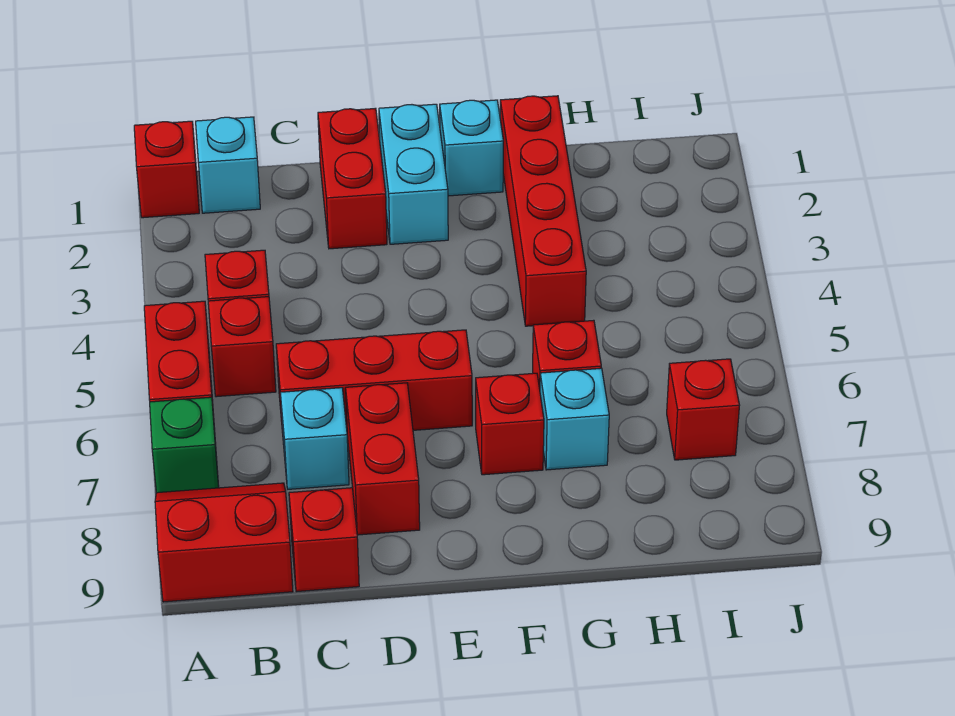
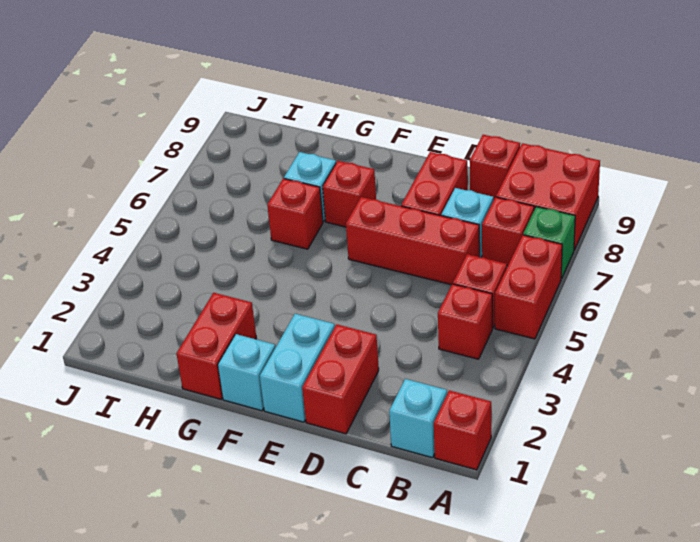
red 2x2 slope [155,483,293,602] -> red 2x2 brick [496,143,600,250]
red 1x4 brick [500,96,586,326] -> red 1x2 brick [176,293,256,399]
red 1x1 brick [667,359,739,460] -> red 1x1 brick moved to [482,197,534,266]

